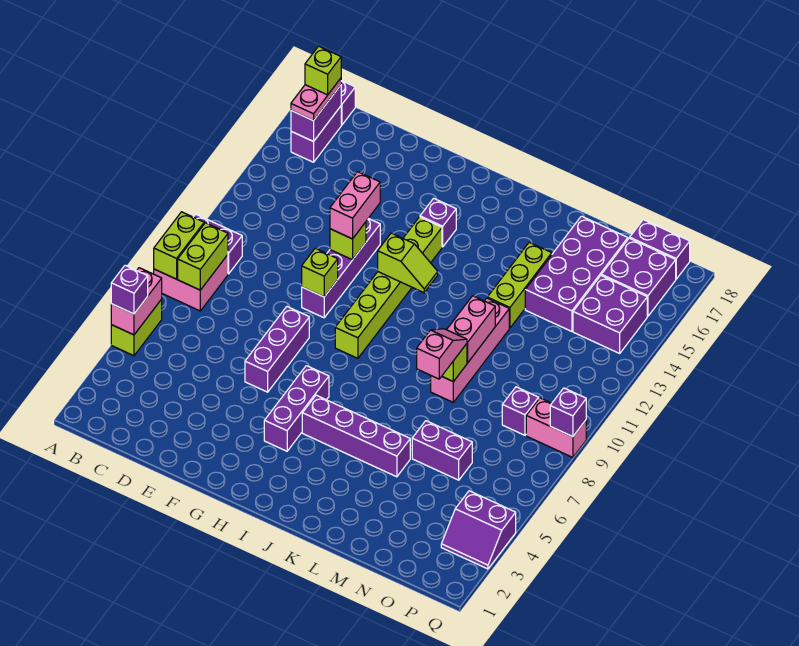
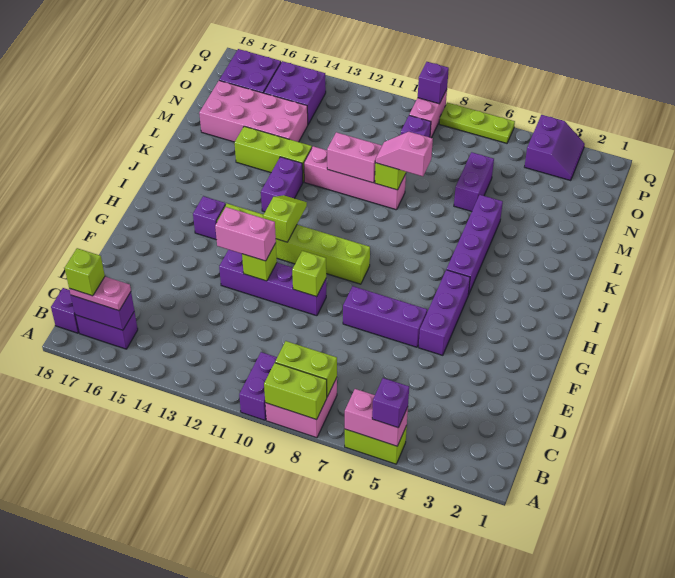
purple 1x3 brick [264,366,329,451] -> purple 1x3 brick turned to [419,270,470,355]
purple 2x4 brick [525,216,628,331] -> pink 2x4 brick [199,81,308,142]
purple 1x2 brick [630,220,690,279] -> purple 1x2 brick moved to [261,157,303,212]
none -> lime 1x3 plate [439,103,515,143]

